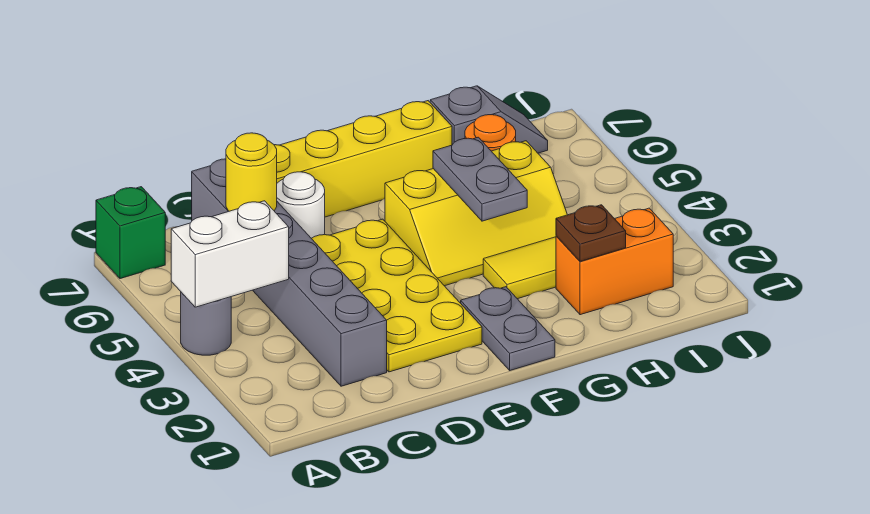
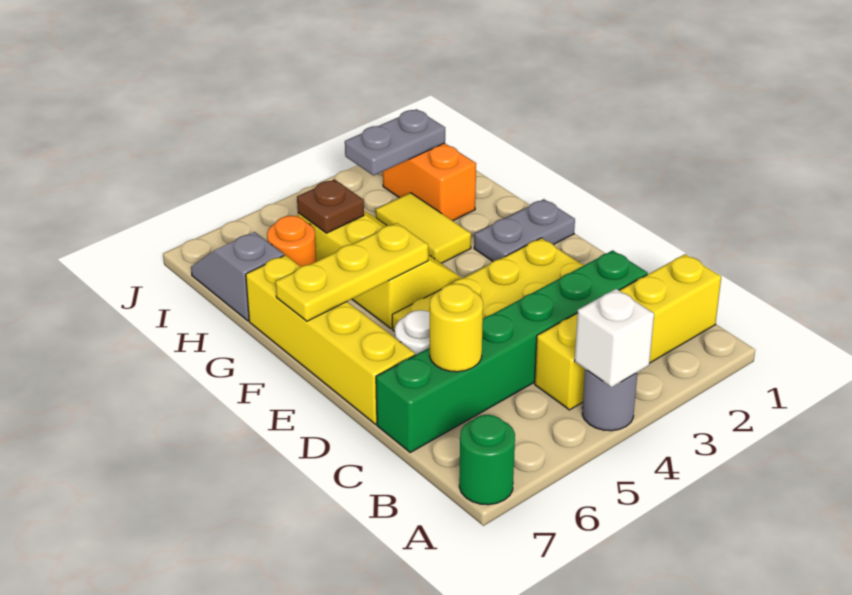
white 1x2 brick [171,201,289,307] -> white 1x1 brick [575,289,654,387]
green 1x1 brick [96,187,165,279] -> green 1x1 round brick [459,415,515,505]
none -> yellow 1x4 brick [535,254,721,410]
grey 1x6 brick [192,159,387,386] -> green 1x6 brick [376,250,647,452]
none -> yellow 1x3 plate [276,223,428,321]
grey 1x2 plate [433,137,527,221] -> grey 1x2 plate moved to [345,109,445,175]
brown 1x1 plate [556,205,626,261] -> brown 1x1 plate moved to [297,179,364,233]

